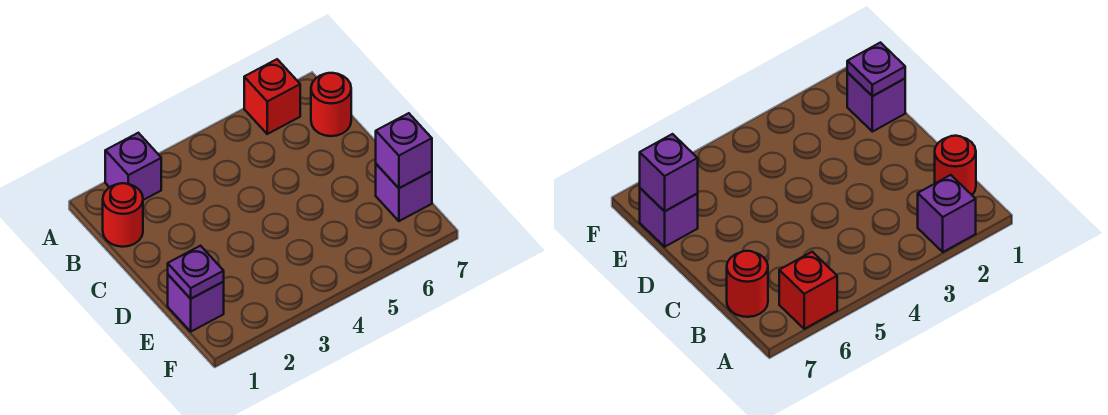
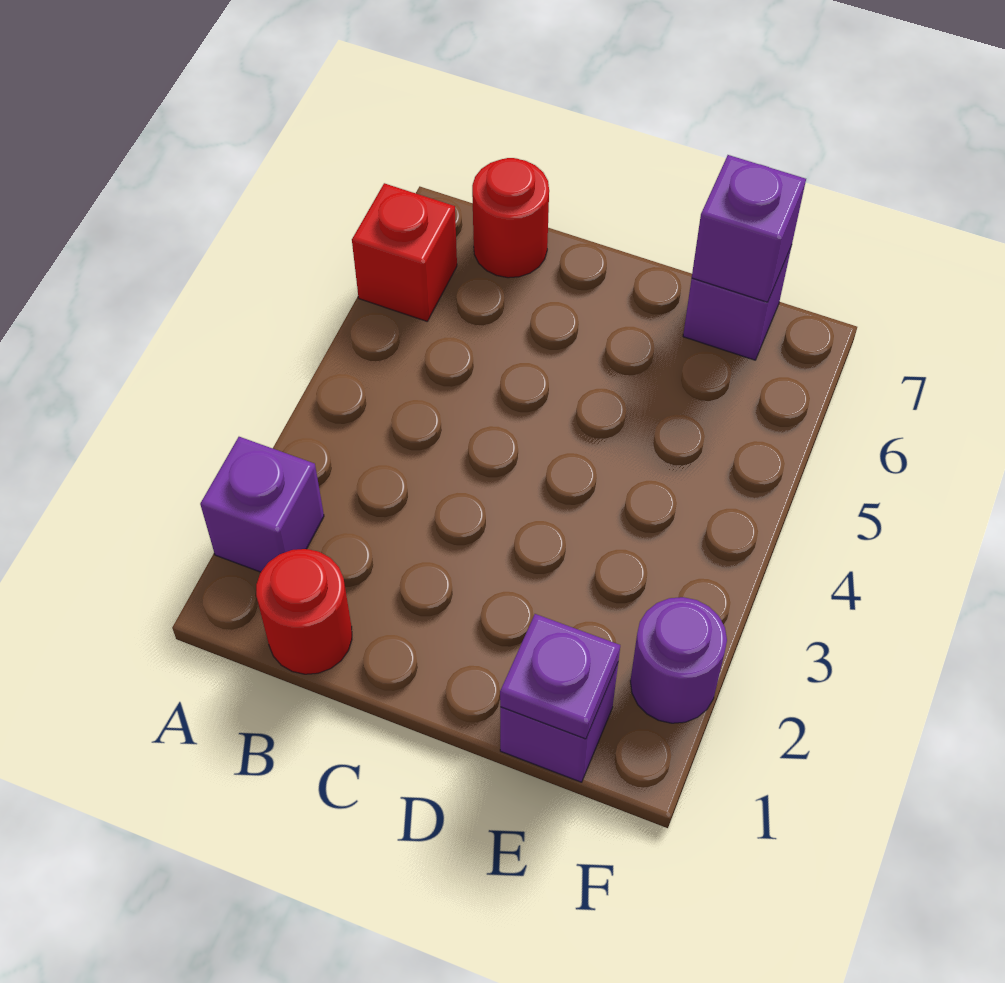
none -> purple 1x1 round brick [630,597,727,723]

